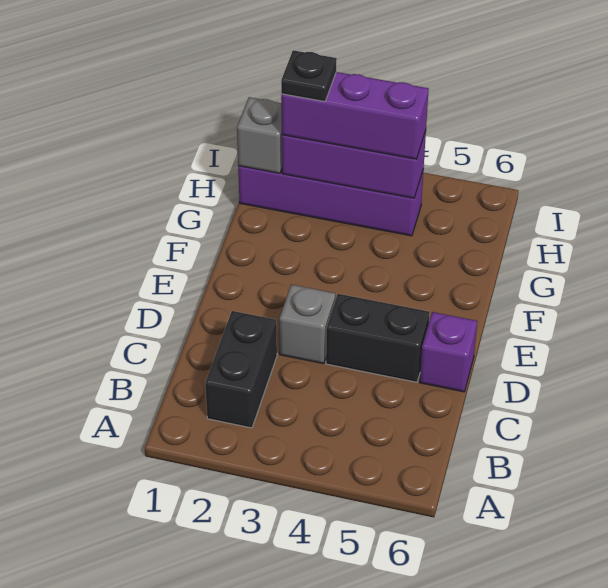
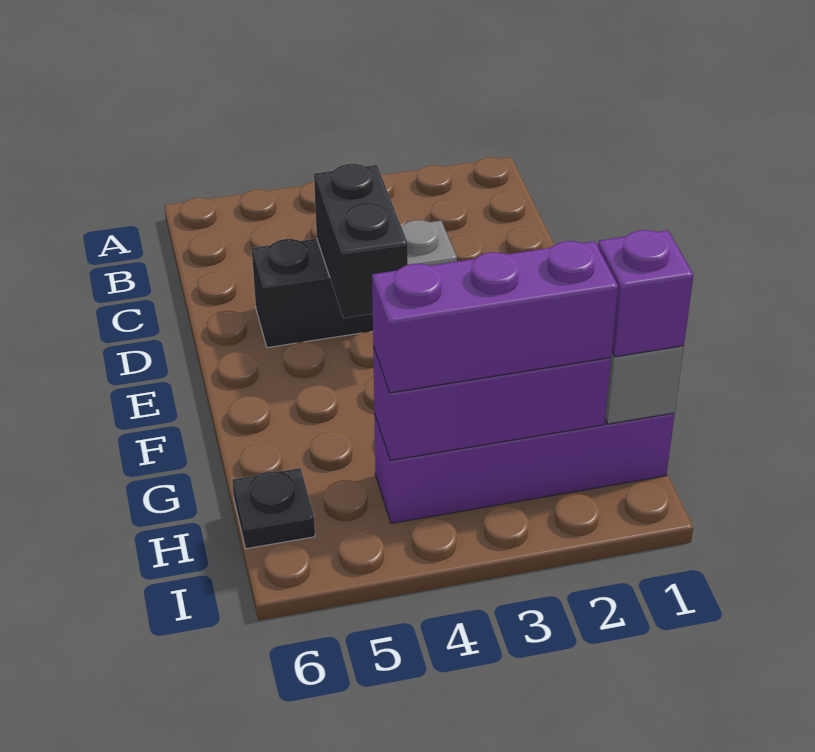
black 1x2 brick [205,311,277,428] -> black 1x2 brick moved to [314,164,408,318]
purple 1x1 brick [420,312,477,392] -> purple 1x1 brick moved to [598,230,693,357]
black 1x1 plate [281,50,337,102] -> black 1x1 plate moved to [232,468,315,549]

